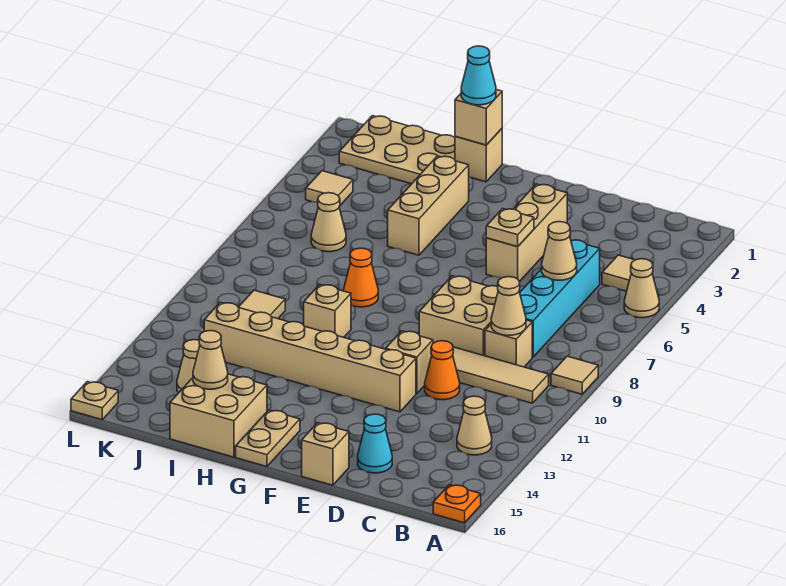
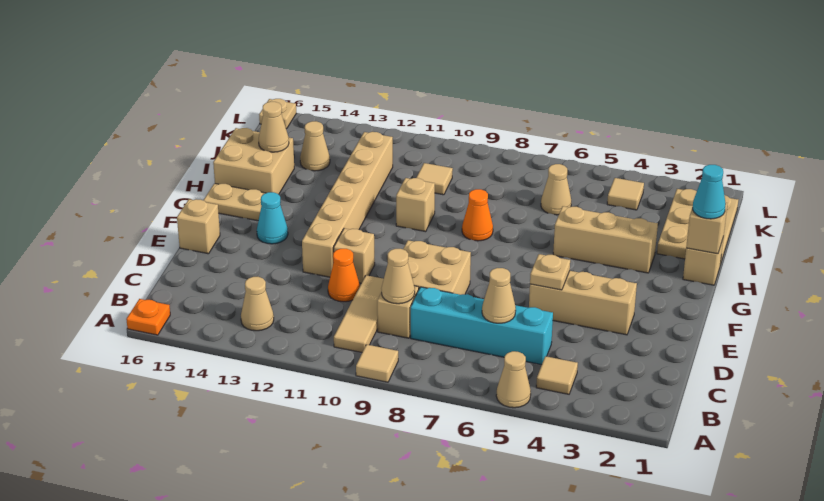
cyan 1x1 cone [358,414,392,473] -> cyan 1x1 cone moved to [257,192,288,244]

